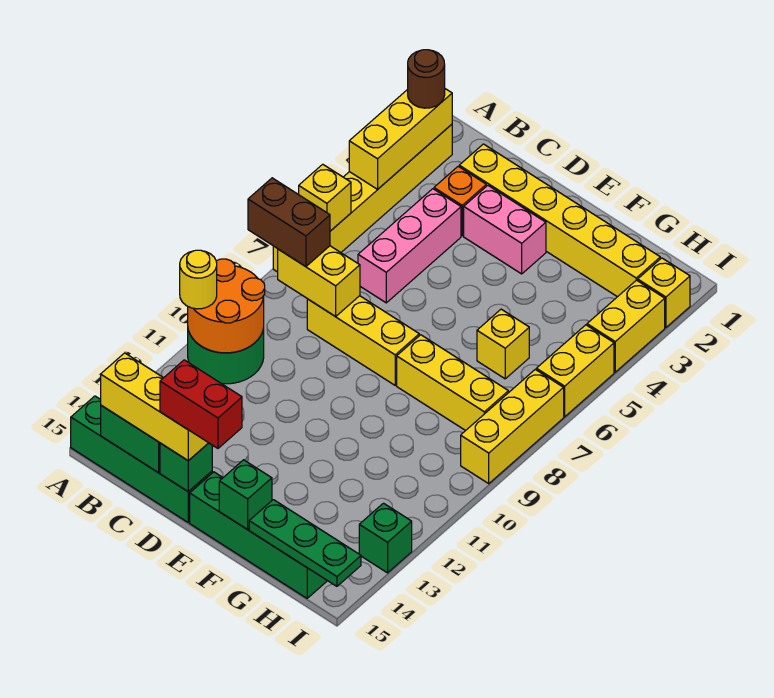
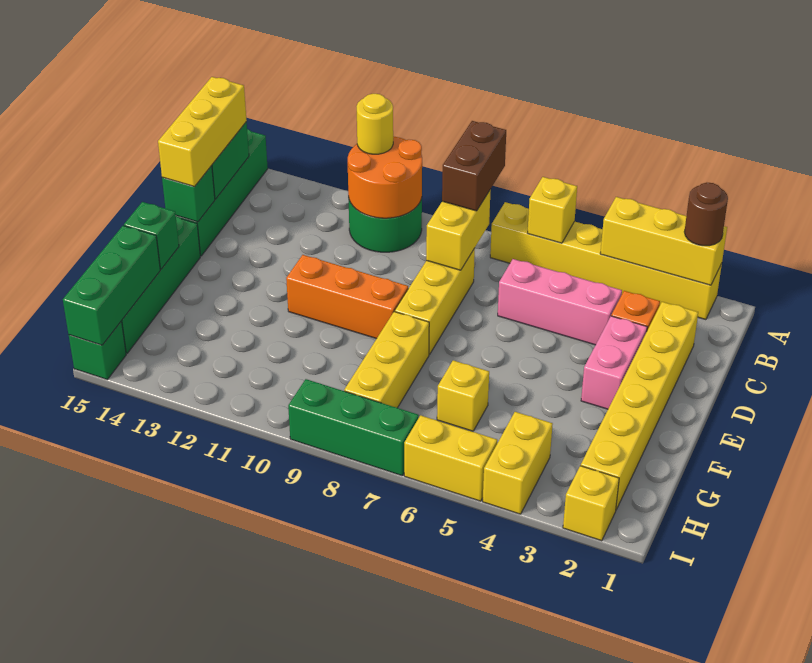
red 1x2 brick [160,360,242,448] -> none
none -> orange 1x3 brick [286,255,408,339]
green 1x3 plate [249,500,361,586] -> green 1x3 brick [63,226,160,345]
yellow 1x2 brick [587,280,665,372] -> yellow 1x2 brick turned to [483,412,553,514]
yellow 1x3 brick [461,369,564,484] -> green 1x3 brick [288,379,419,476]
green 1x1 brick [359,503,412,573] -> green 1x1 brick moved to [69,321,126,379]

